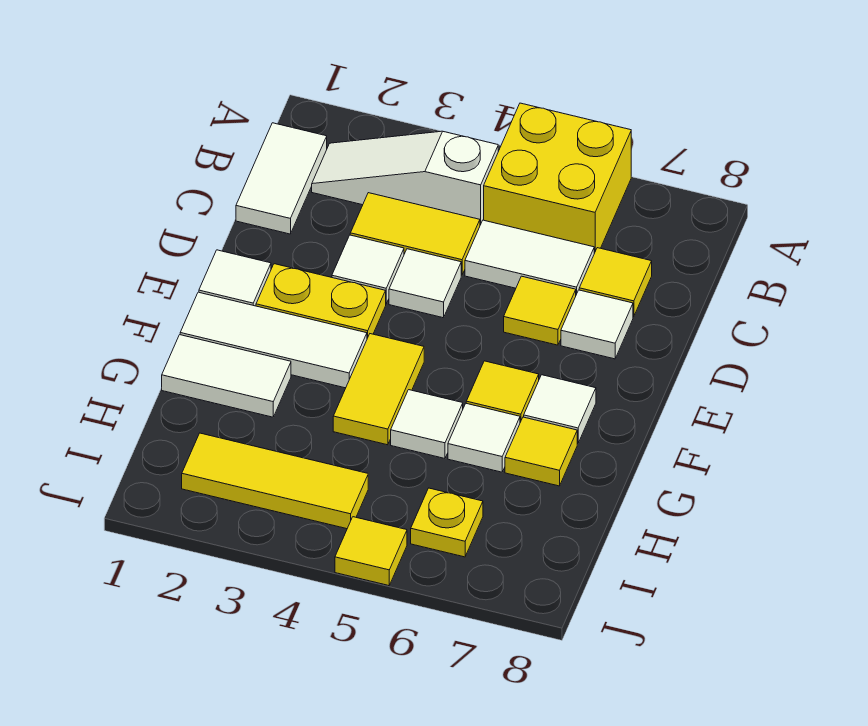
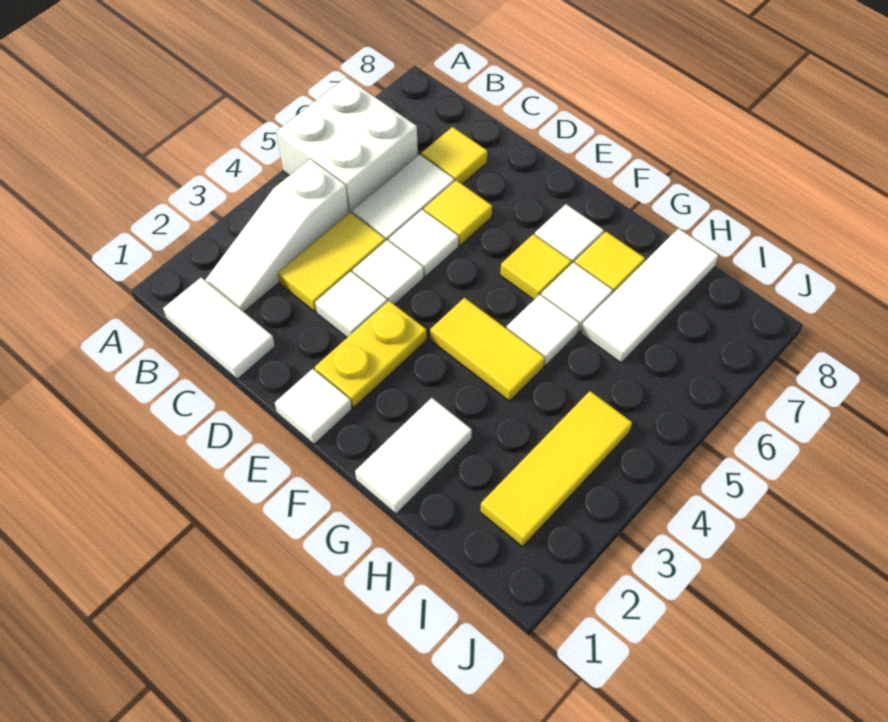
yellow 2x2 brick [484,103,631,253] -> white 2x2 brick [276,77,418,213]
white 1x1 tile [561,290,633,359] -> white 1x1 tile moved to [389,210,458,277]
white 1x3 tile [180,292,367,388] -> white 1x3 tile moved to [581,229,718,363]
yellow 1x1 plate [411,488,483,557] -> none
yellow 1x1 tile [335,517,407,586] -> none

